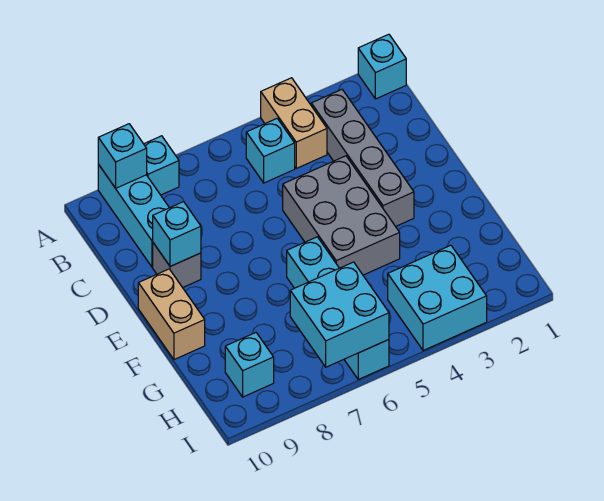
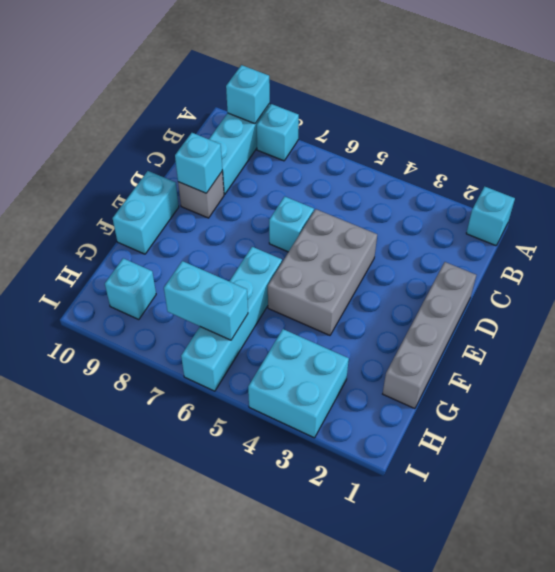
tan 1x2 brick [261,78,327,168] -> none
grey 1x4 brick [311,90,414,226] -> grey 1x4 brick moved to [383,262,476,409]
cyan 1x1 brick [246,119,295,183] -> cyan 1x1 brick moved to [269,196,314,252]
tan 1x2 brick [138,269,205,360] -> cyan 1x2 brick [113,171,179,254]
cyan 2x2 brick [290,262,389,367] -> cyan 1x2 brick [164,261,248,340]

